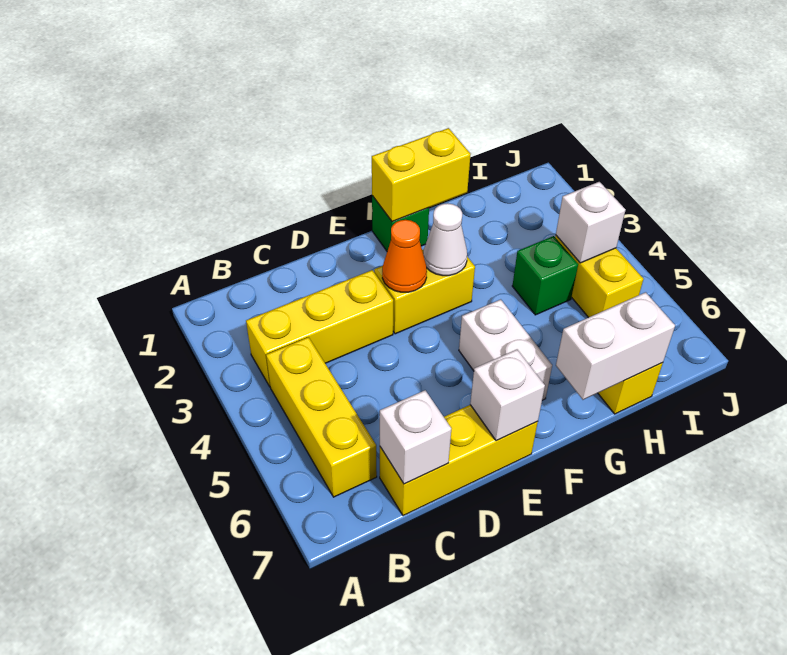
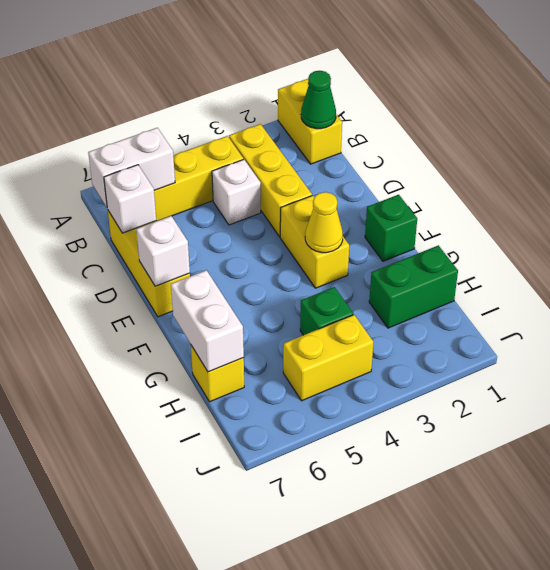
none -> green 1x1 cone [301,71,336,129]
orange 1x1 cone [382,220,427,292] -> none
yellow 1x2 brick [372,128,471,222] -> yellow 1x2 brick moved to [278,79,342,164]
white 1x1 cone [423,203,467,276] -> yellow 1x1 cone [305,192,343,253]
white 1x2 brick [459,299,552,400] -> white 1x2 brick moved to [88,128,175,207]
none -> green 1x2 brick [369,245,458,328]
white 1x1 brick [556,182,625,263] -> white 1x1 brick moved to [212,159,261,225]

